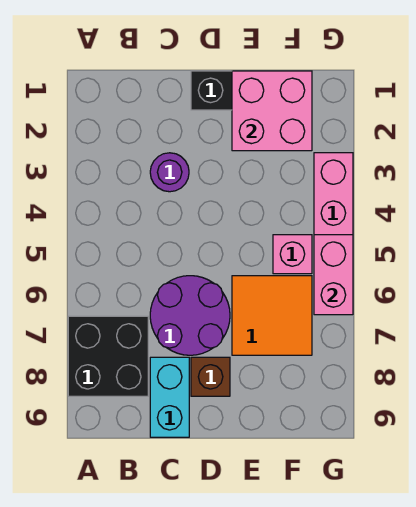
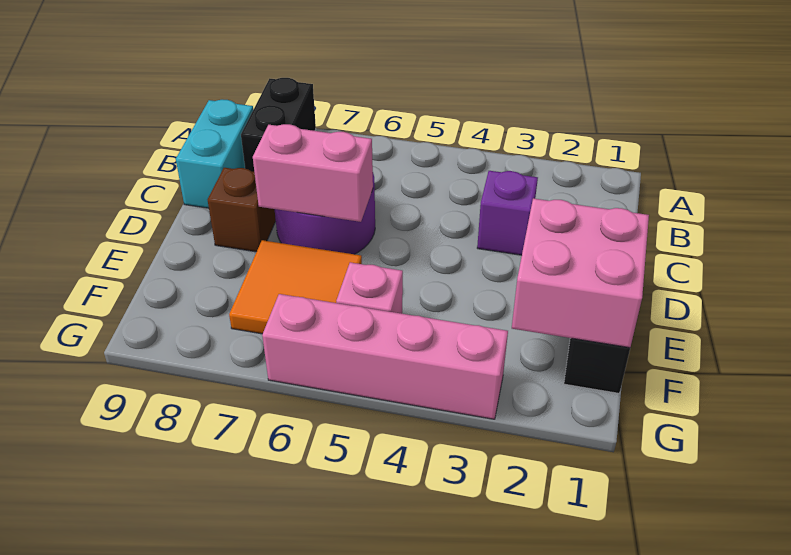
black 2x2 brick [68,316,148,396] -> black 1x2 brick [241,78,316,172]
purple 1x1 round brick [150,153,189,192] -> purple 1x1 brick [477,171,538,255]
cyan 1x2 brick [150,357,189,437] -> cyan 1x2 brick turned to [176,99,253,208]
pink 1x2 brick [314,235,353,315] -> pink 1x2 brick moved to [253,124,373,222]

